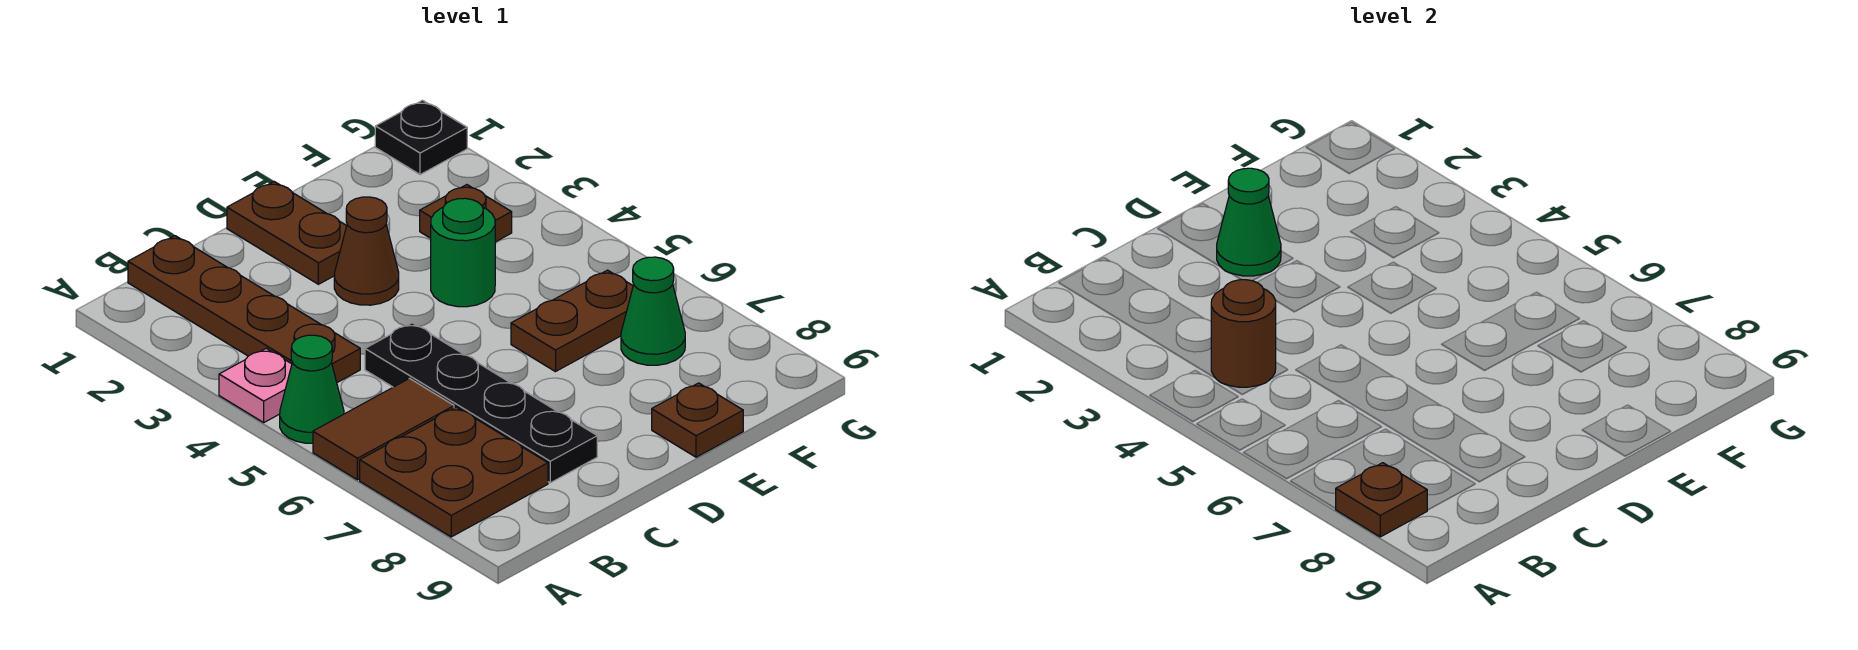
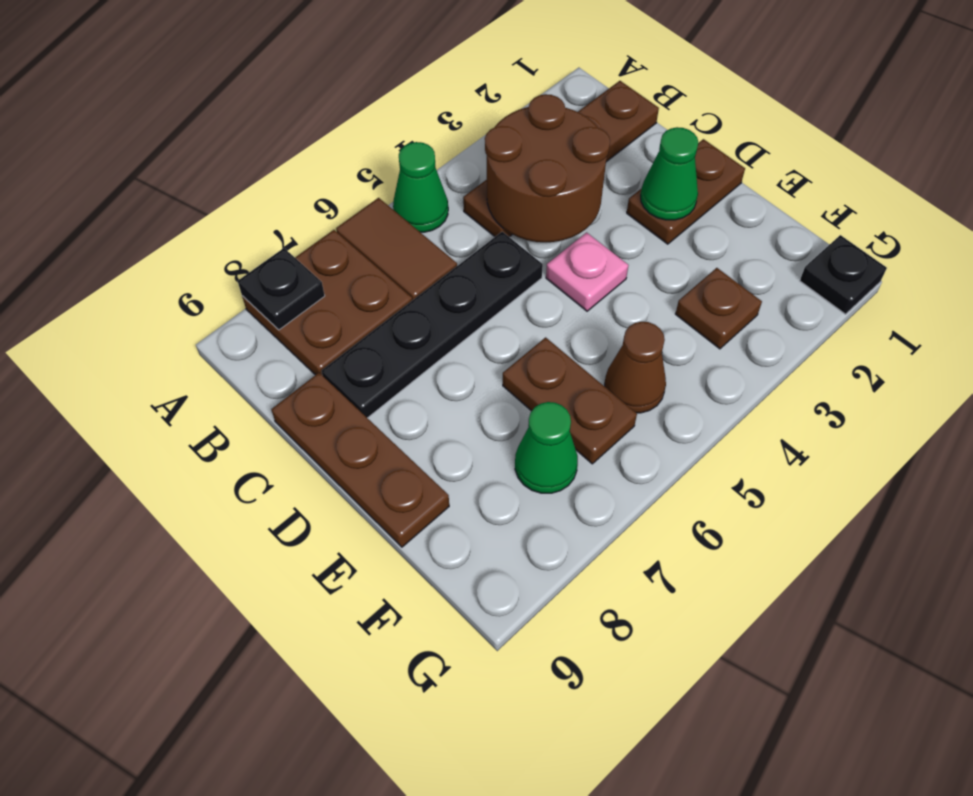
pink 1x1 plate [219,348,292,422] -> pink 1x1 plate moved to [546,232,629,311]
brown 1x1 plate [1336,463,1427,537] -> black 1x1 plate [238,248,325,330]
brown 1x1 round brick [1211,280,1276,387] -> brown 2x2 round brick [485,94,610,242]
brown 1x1 cone [334,197,399,305] -> brown 1x1 cone moved to [605,322,666,413]
green 1x1 round brick [431,198,495,307] -> none
brown 1x1 plate [652,383,743,457] -> brown 1x3 plate [271,373,449,547]

